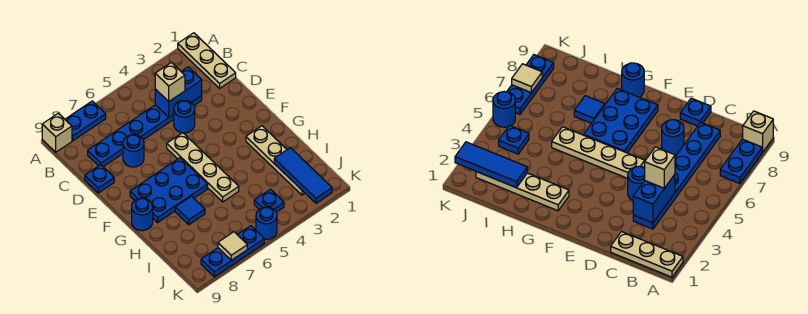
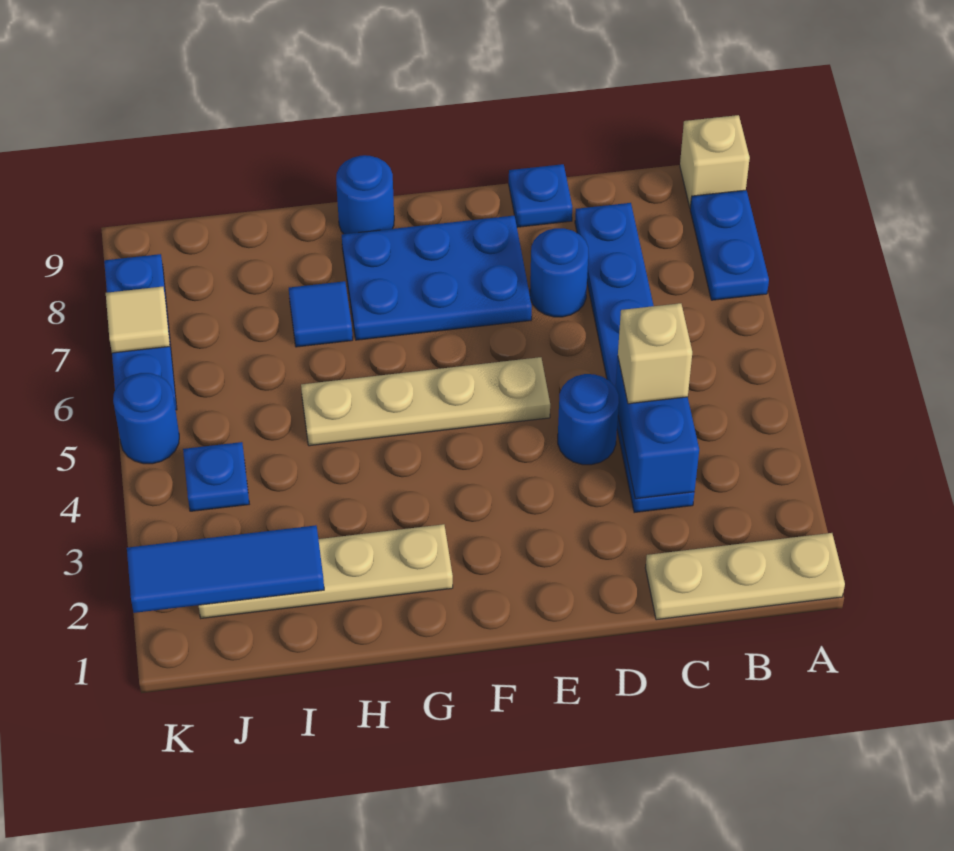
blue 2x3 plate [130,158,208,222] -> blue 2x3 plate turned to [342,216,532,340]

